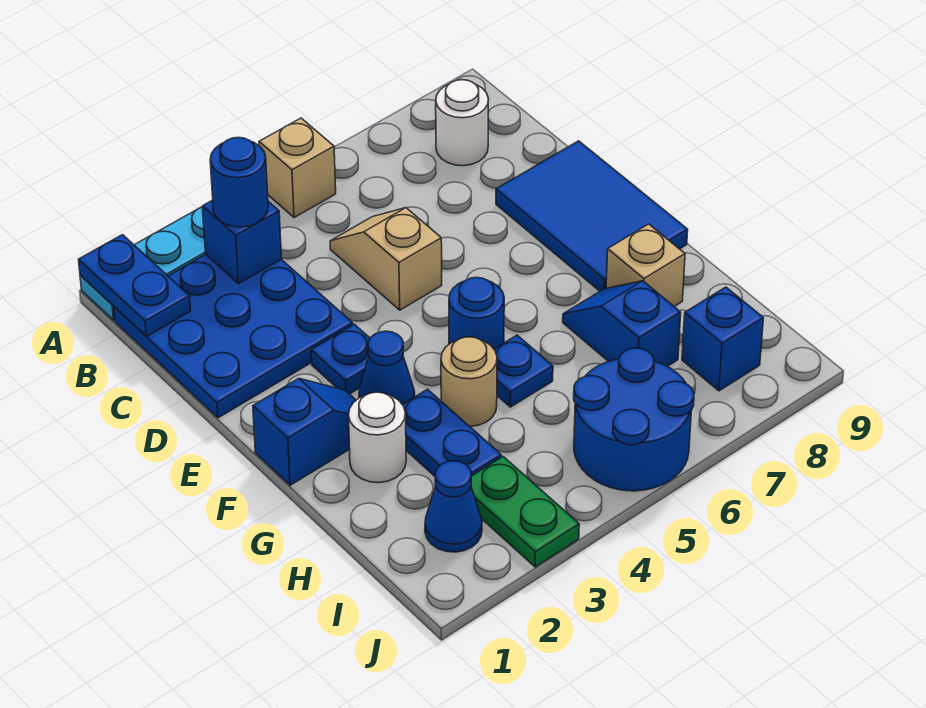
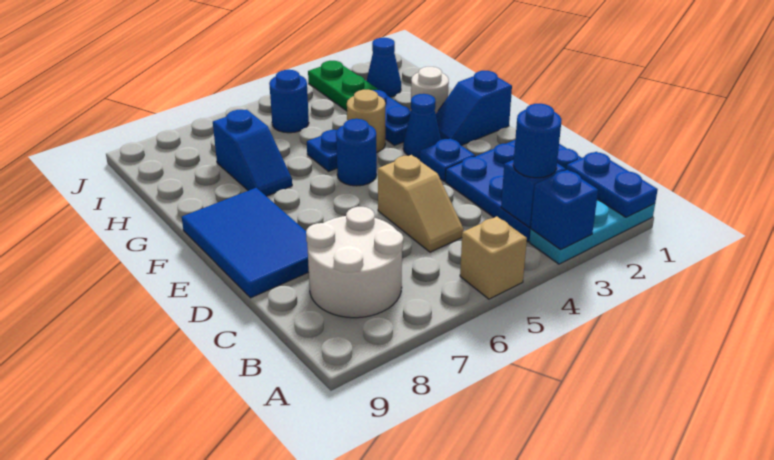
white 1x1 round brick [436,80,489,166] -> white 2x2 round brick [306,207,403,318]
tan 1x1 brick [606,224,685,306] -> none
blue 2x2 round brick [574,348,694,491] -> blue 1x1 round brick [269,70,309,133]
blue 1x1 brick [682,287,763,391] -> blue 1x1 brick moved to [531,170,598,249]

